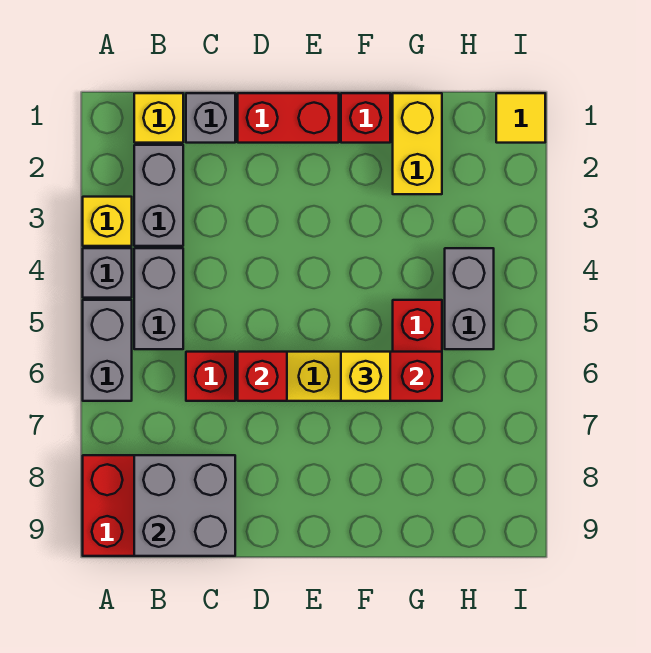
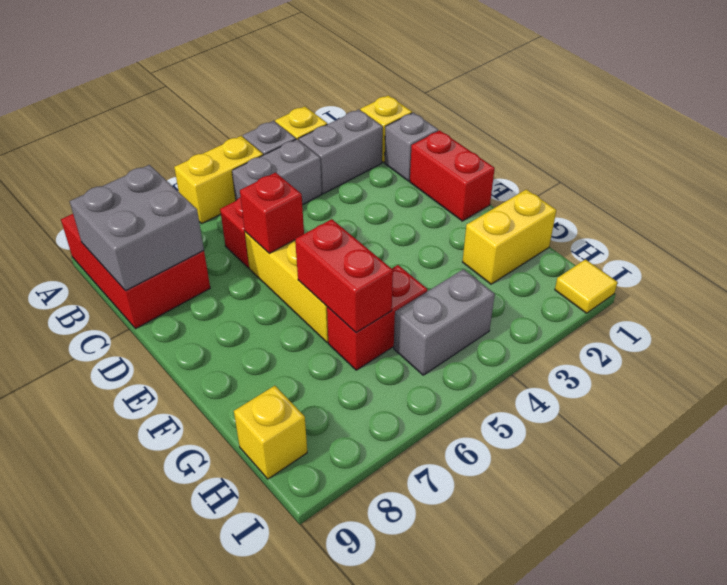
grey 1x2 brick [83,300,132,401] -> yellow 1x2 brick [174,136,263,223]
red 1x1 brick [341,93,390,143] -> none
yellow 1x1 brick [341,352,390,401] -> yellow 1x1 brick moved to [234,386,307,479]

